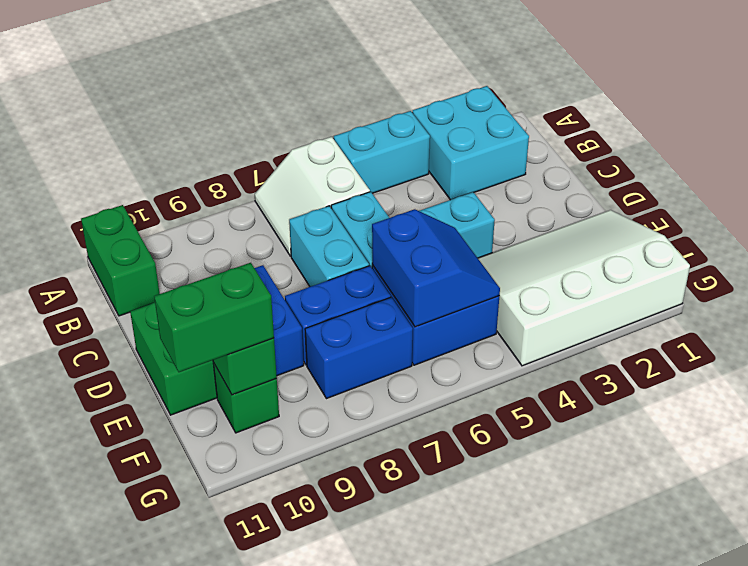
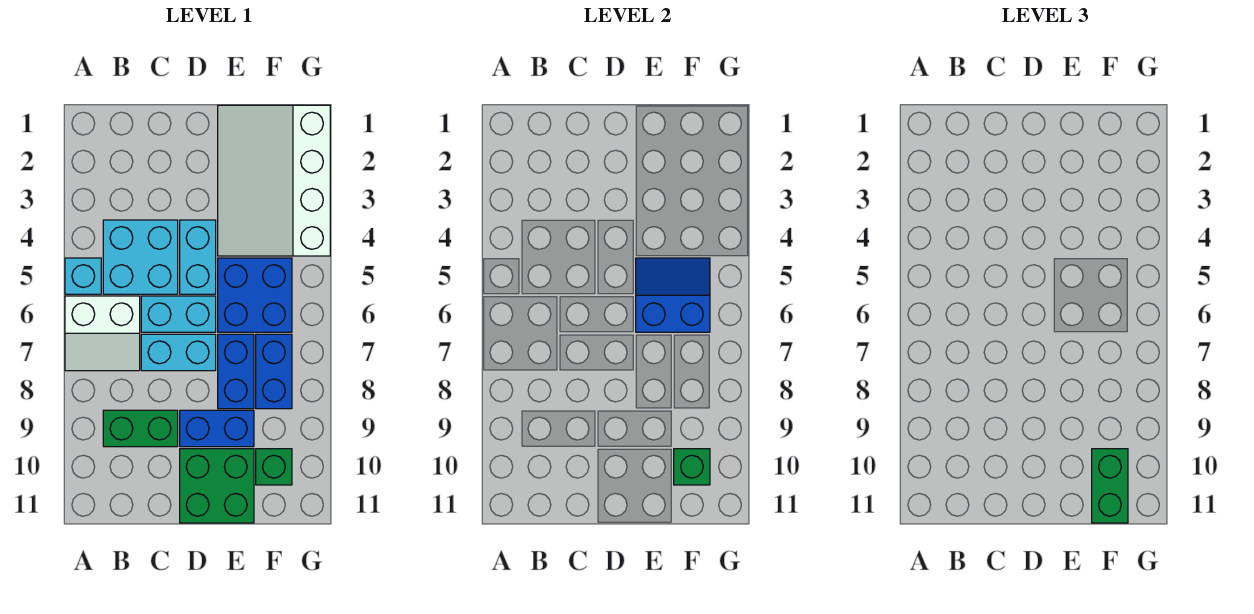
cyan 2x2 brick [413,86,529,200] -> cyan 2x2 brick moved to [103,220,178,294]
cyan 1x2 brick [334,111,430,193] -> cyan 1x1 brick [65,258,101,294]
green 1x2 brick [81,205,160,316] -> green 1x2 brick moved to [103,410,178,447]

